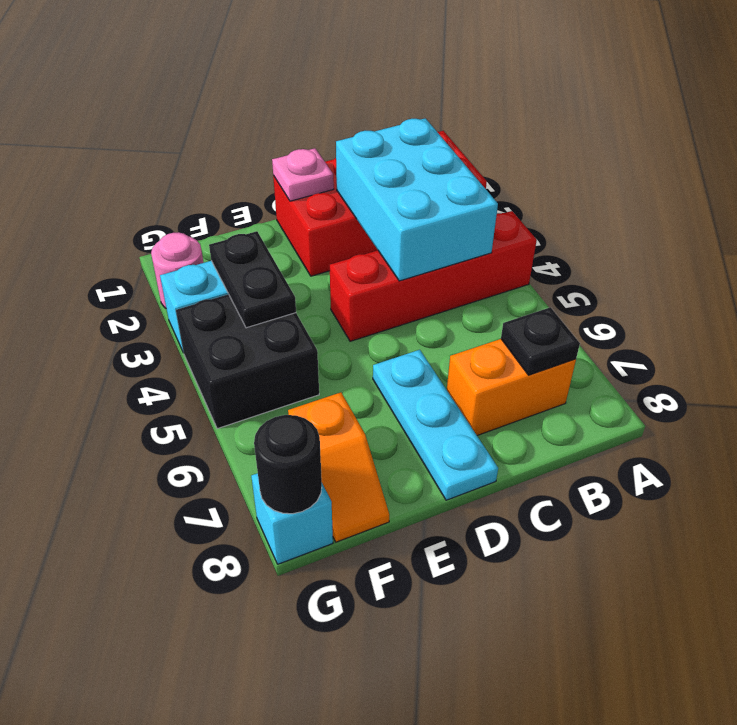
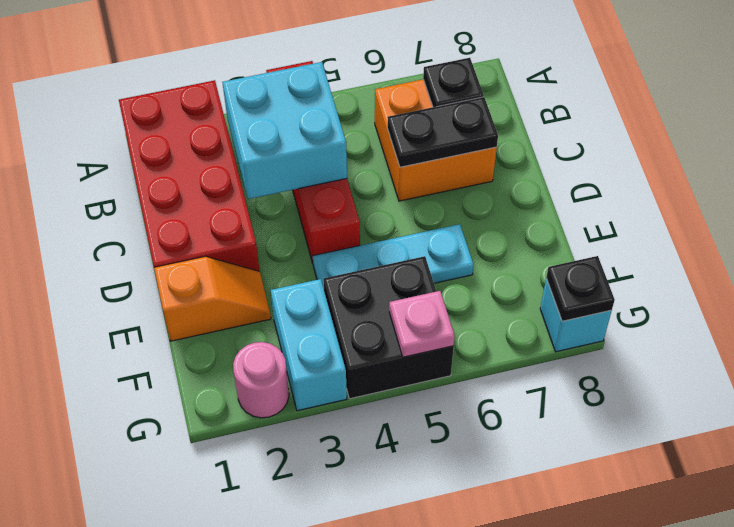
cyan 2x3 brick [336,118,498,281] -> cyan 2x2 brick [222,62,347,199]
orange 1x2 brick [447,339,576,435] -> orange 2x2 brick [375,80,497,201]
pink 1x1 plate [272,148,334,201] -> pink 1x1 plate moved to [389,291,455,357]
cyan 1x3 plate [373,350,498,500] -> cyan 1x3 plate moved to [313,224,474,288]
black 1x2 plate [209,231,296,328] -> black 1x2 plate moved to [387,97,498,167]
orange 1x2 slope [288,392,389,542] -> orange 1x2 slope moved to [154,257,271,341]
black 1x1 round brick [254,415,322,514] -> black 1x1 plate [546,256,615,321]

